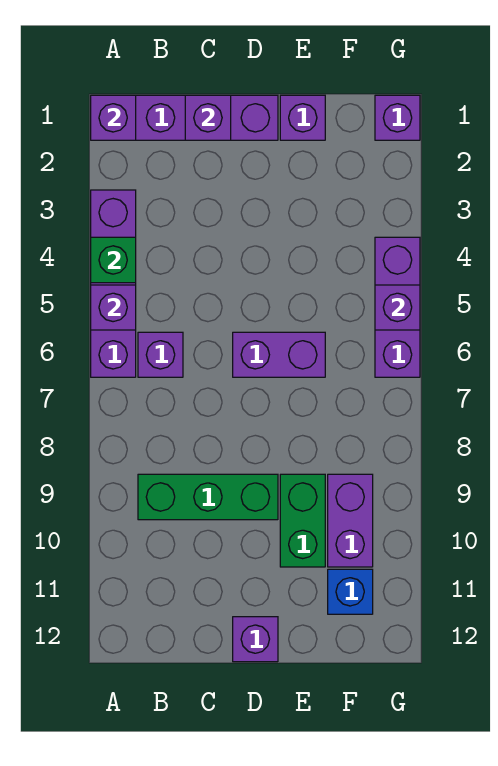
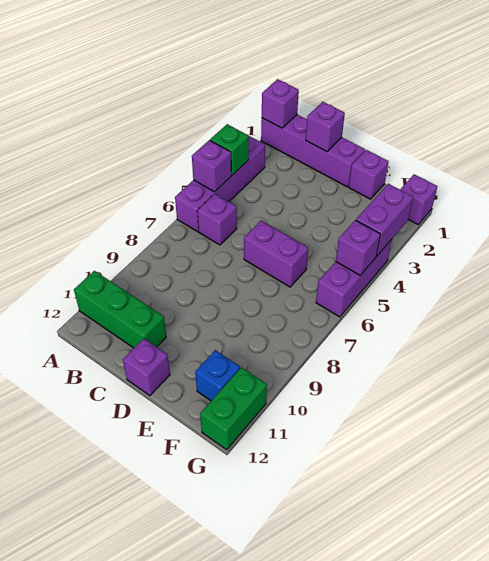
green 1x3 brick [138,474,278,520] -> green 1x3 brick moved to [74,271,166,348]
green 1x2 brick [280,474,325,567] -> green 1x2 brick moved to [200,367,267,450]
purple 1x2 brick [328,474,373,567] -> purple 1x2 brick moved to [356,184,413,256]

